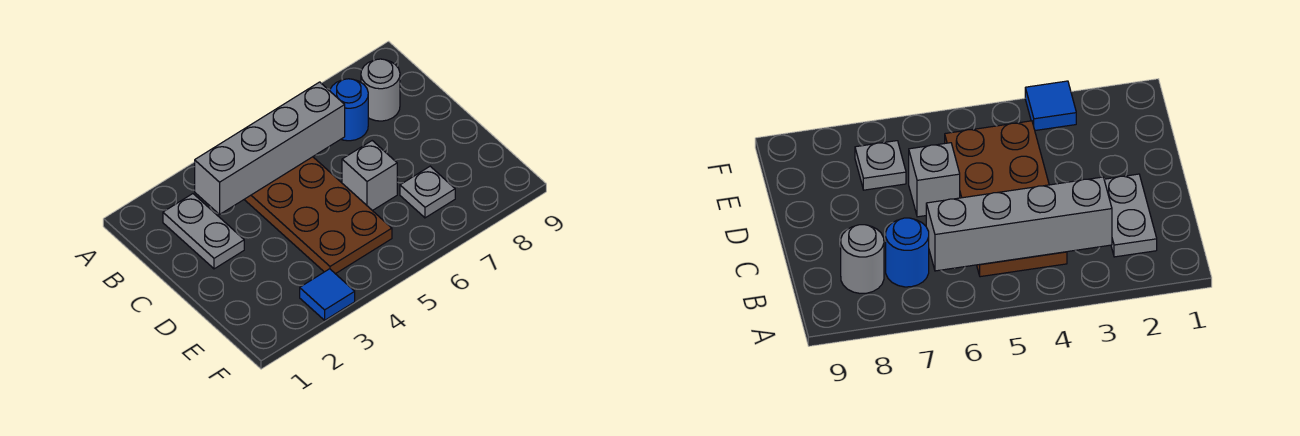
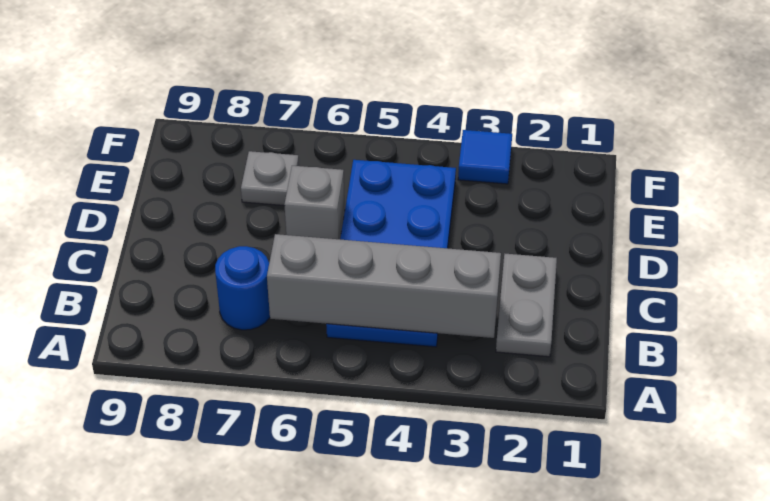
brown 2x4 plate [244,157,392,274] -> blue 2x4 plate [326,160,456,347]
grey 1x1 round brick [361,59,400,121] -> none

